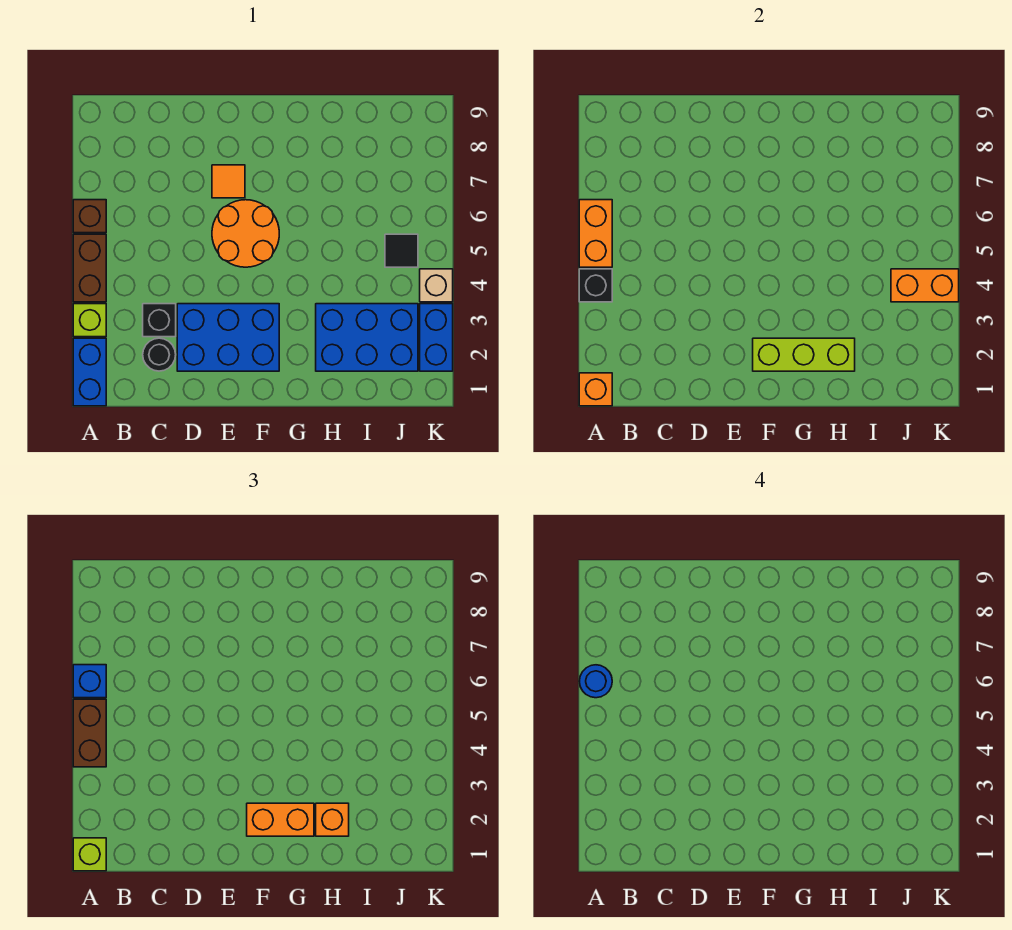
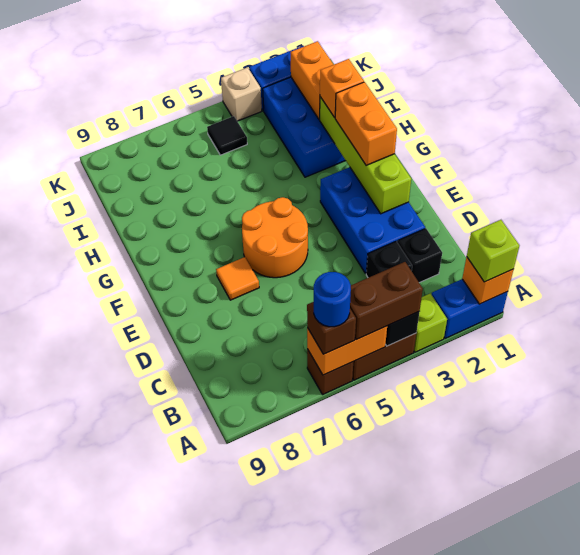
blue 1x1 brick [73,665,106,698] -> brown 1x1 brick [307,302,356,354]
black 1x1 round brick [143,338,176,371] -> black 1x1 brick [398,229,442,283]
lime 1x3 brick [753,338,855,371] -> lime 1x4 brick [320,97,411,214]
orange 1x2 brick [891,269,959,302] -> orange 1x2 brick moved to [291,41,334,120]

